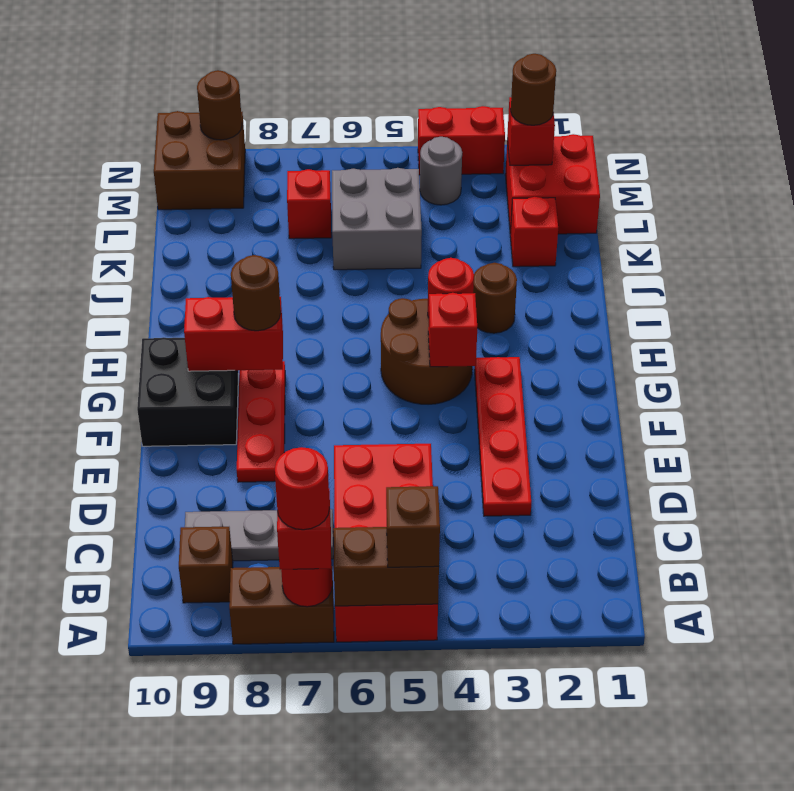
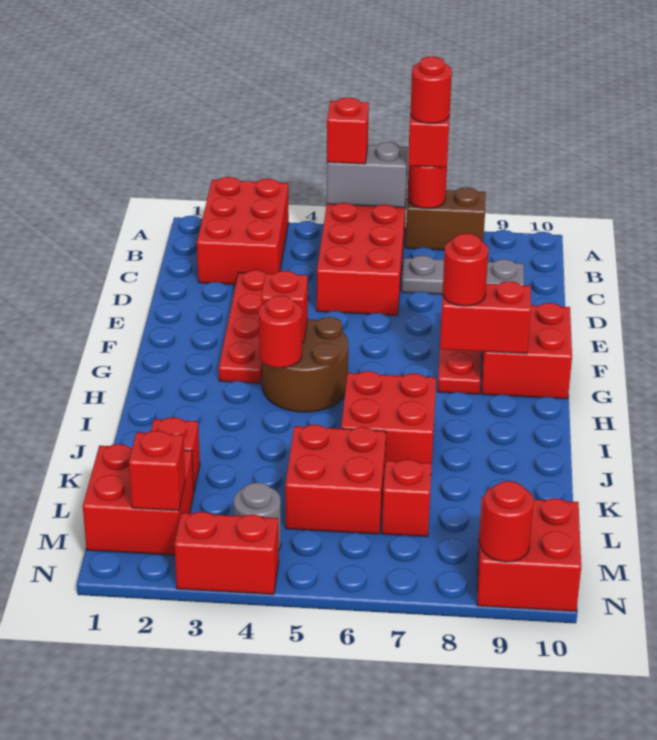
none -> red 2x3 brick [197,177,289,284]
brown 1x2 brick [333,527,439,606] -> grey 1x2 brick [327,142,408,208]
brown 1x1 brick [386,486,440,567] -> red 1x1 brick [327,97,369,164]
brown 1x1 brick [179,527,233,603] -> none
black 2x2 brick [137,337,238,446] -> red 2x2 brick [482,303,572,399]
brown 1x1 round brick [231,255,281,331] -> red 1x1 round brick [443,233,488,306]
brown 1x1 round brick [473,263,517,333] -> none
none -> red 2x2 brick [341,371,436,469]
grey 2x2 brick [332,168,422,270] -> red 2x2 brick [285,425,386,534]
brown 1x1 round brick [511,54,556,125] -> none
brown 2x2 brick [154,111,245,210] -> red 2x2 brick [477,497,581,612]
brown 1x1 round brick [197,70,242,140] -> red 1x1 round brick [481,481,534,562]

